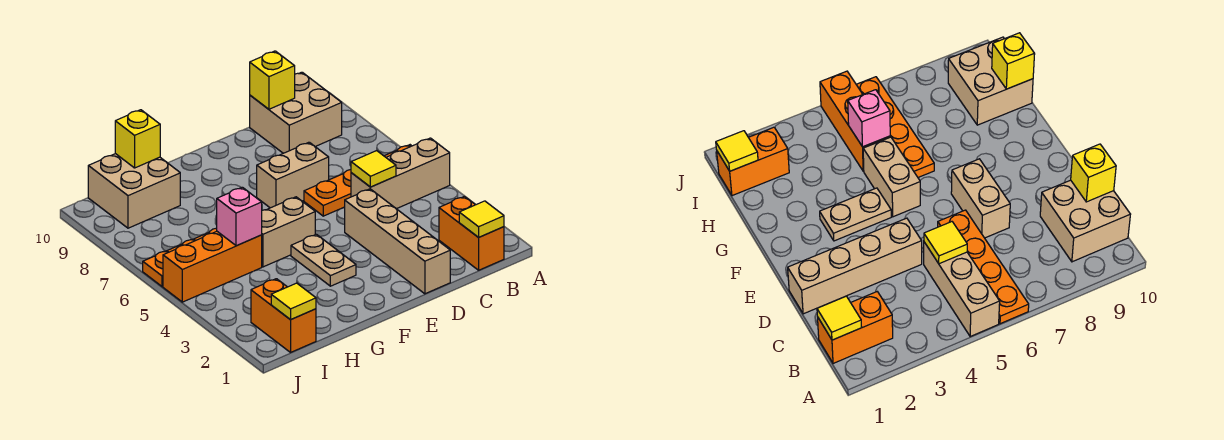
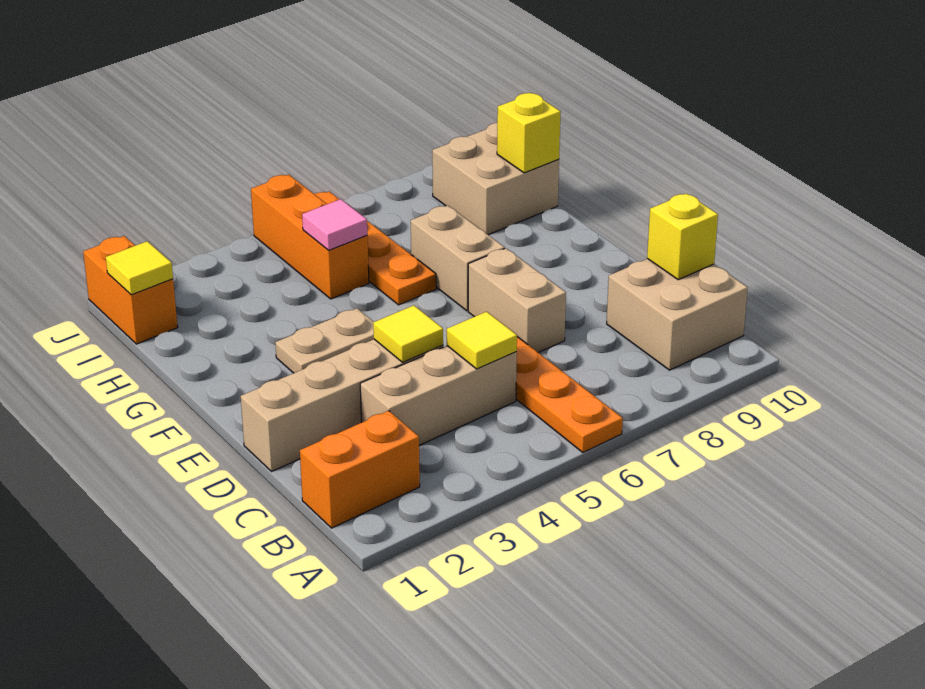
tan 1x3 brick [351,138,450,209] -> tan 1x3 brick turned to [360,346,517,445]
yellow 1x1 tile [459,201,504,237] -> yellow 1x1 tile moved to [373,305,443,362]
tan 1x2 brick [262,197,315,267] -> tan 1x2 brick moved to [411,205,505,311]
pink 1x1 brick [217,187,262,246] -> pink 1x1 tile [302,199,367,250]
orange 1x2 brick [251,279,316,352] -> orange 1x2 brick turned to [83,236,178,344]

